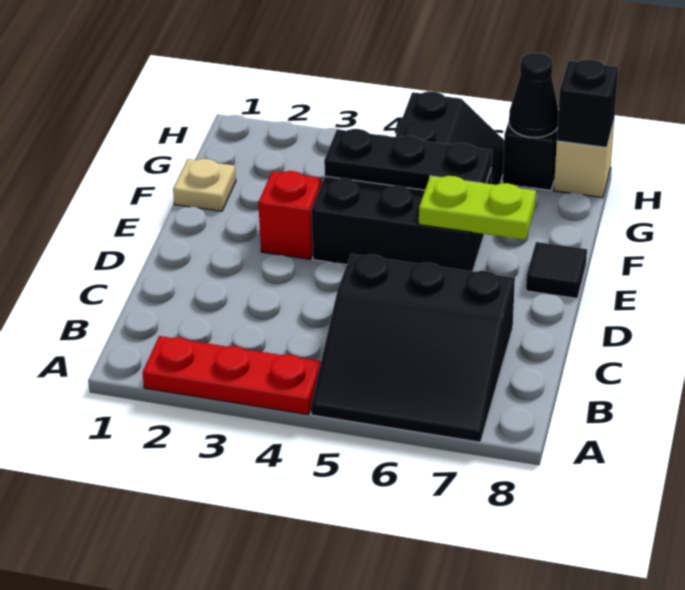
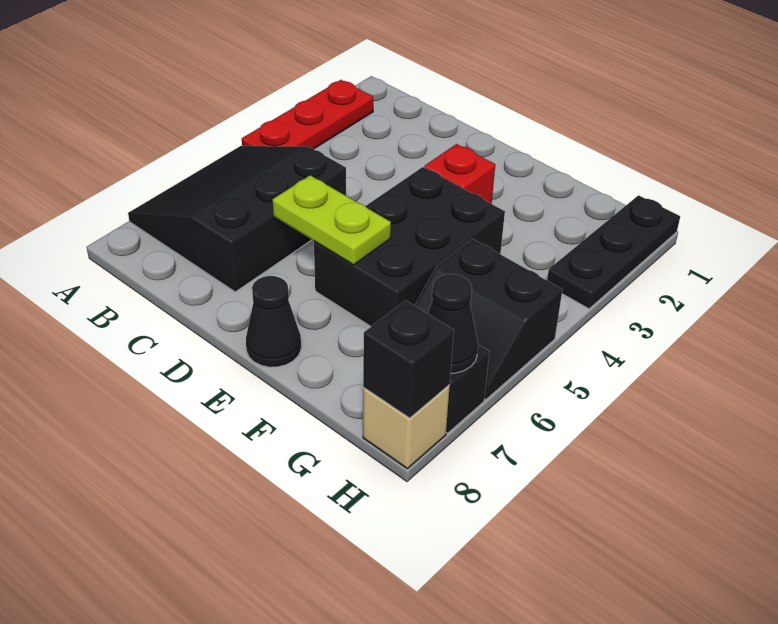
lime 1x2 plate [419,176,536,240] -> lime 1x2 plate turned to [273,175,391,265]
black 1x1 tile [526,242,587,298] -> black 1x1 cone [246,276,301,367]
tan 1x1 plate [173,159,236,211] -> none
black 1x3 plate [324,129,492,190] -> black 1x3 plate moved to [547,195,680,309]

